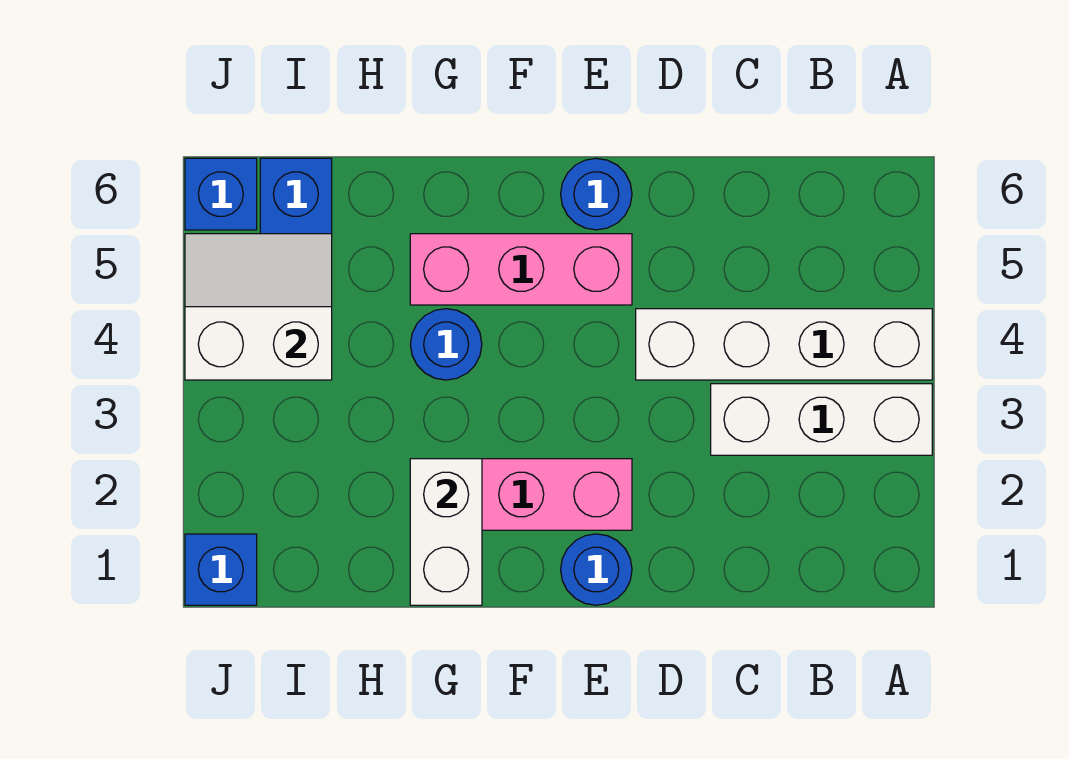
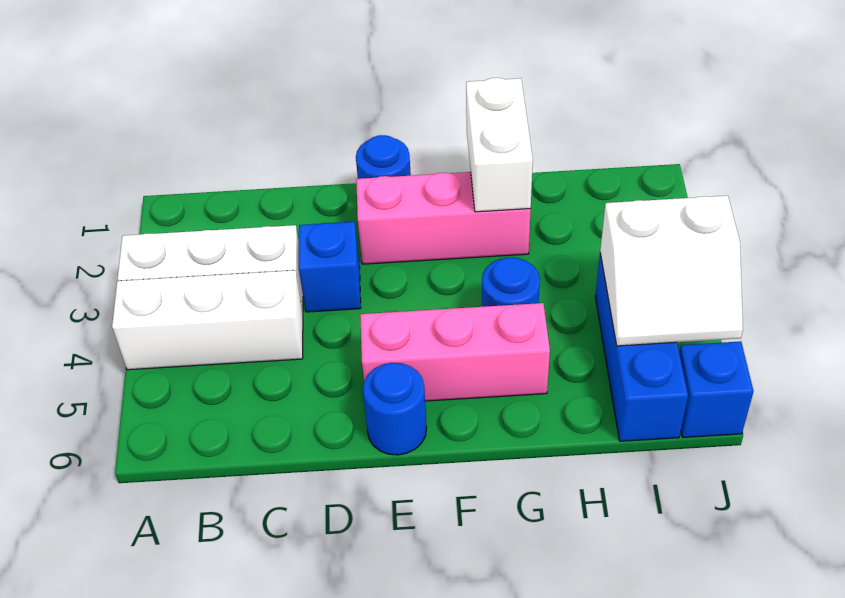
white 1x4 brick [636,309,932,380] -> white 1x3 brick [112,270,303,370]
blue 1x1 brick [185,534,257,605] -> blue 1x1 brick moved to [299,222,361,312]

